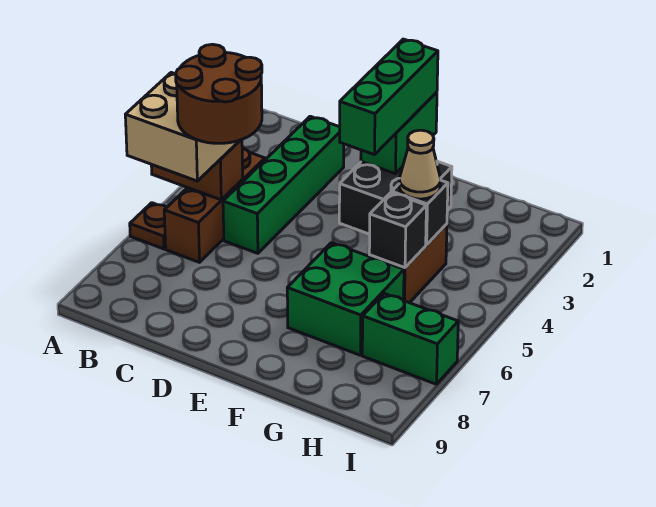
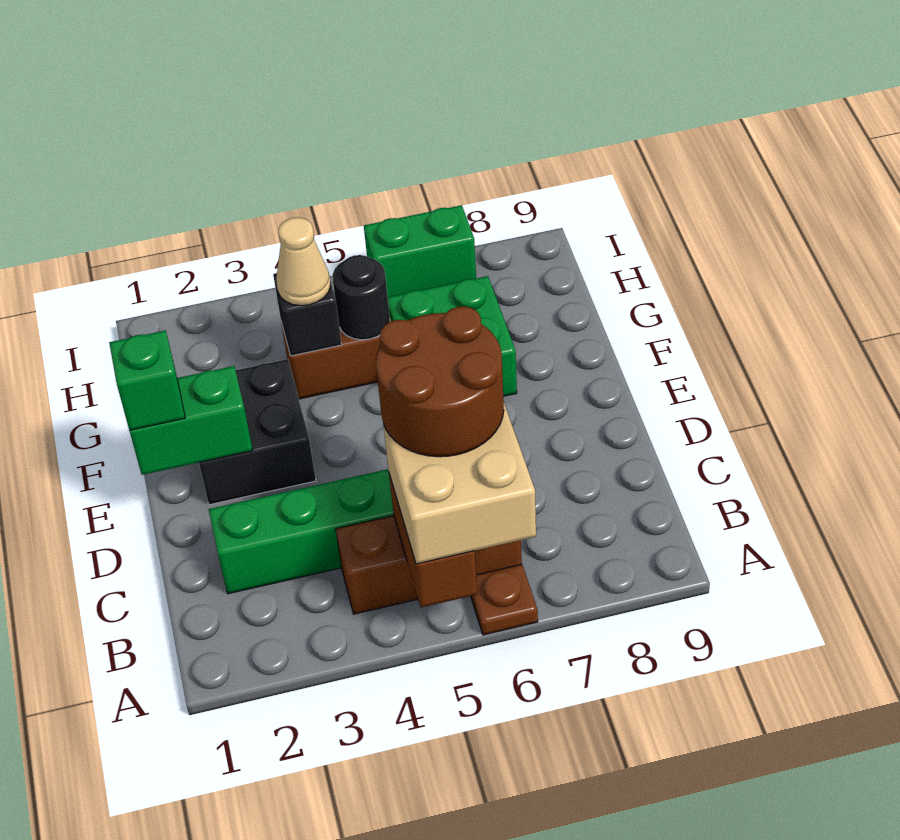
green 1x3 brick [340,39,438,155] -> green 1x1 brick [109,330,185,430]
black 1x1 brick [369,193,426,268] -> black 1x1 round brick [333,255,390,340]
green 1x2 brick [362,294,458,384] -> green 1x2 brick turned to [364,205,476,297]

